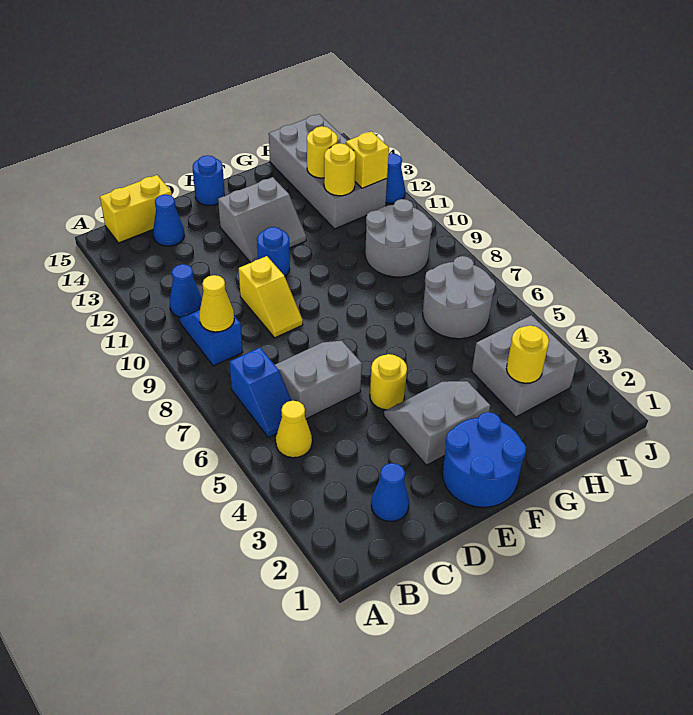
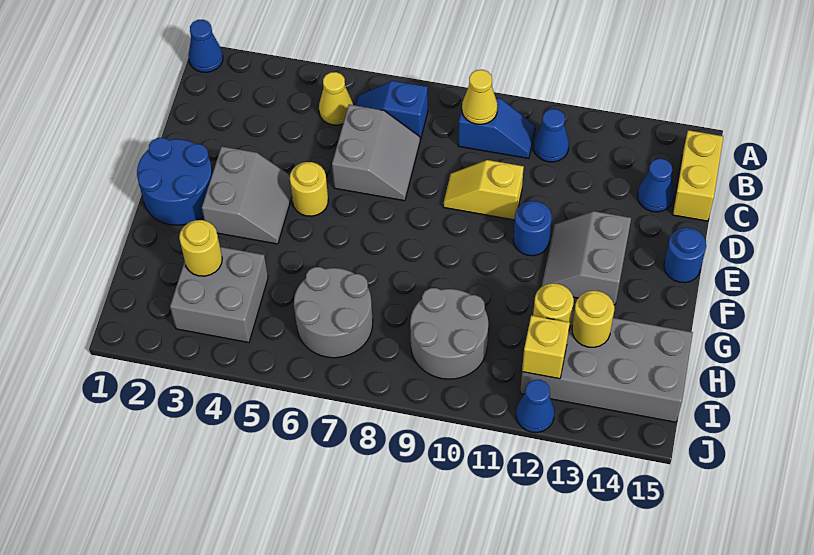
blue 1x1 cone [371,463,409,521] -> blue 1x1 cone moved to [188,20,223,72]

